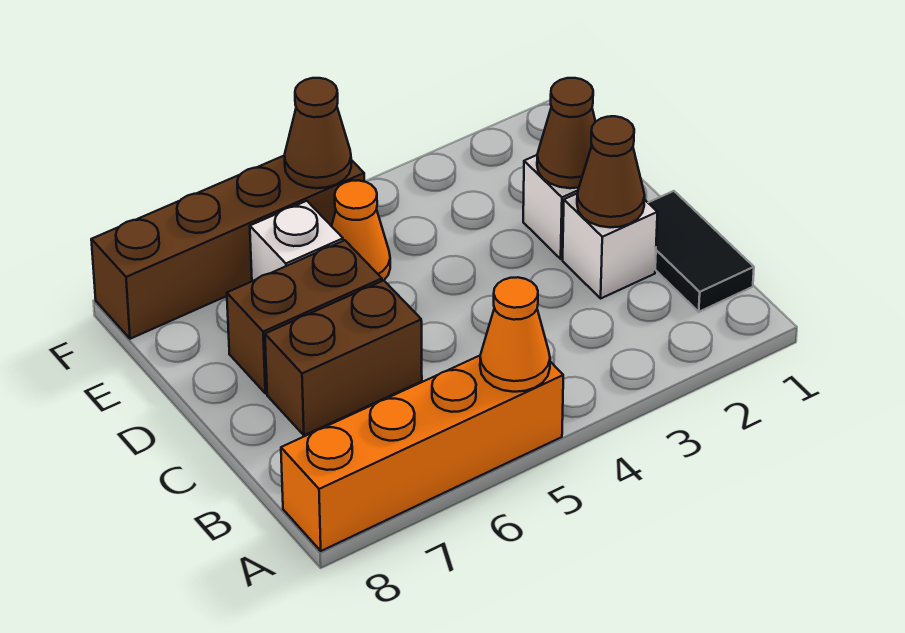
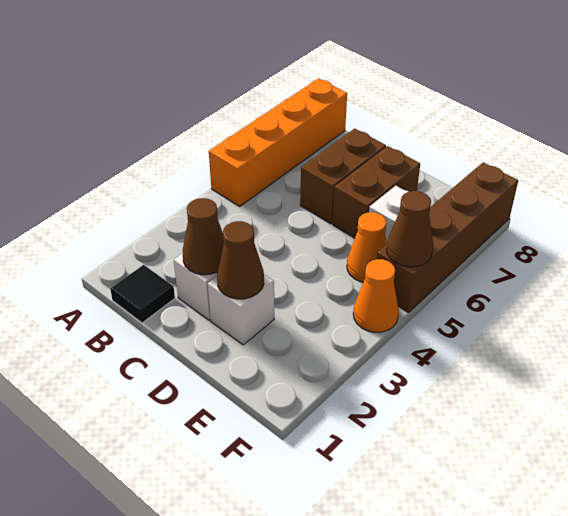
orange 1x1 cone [480,277,550,392] -> orange 1x1 cone moved to [353,259,399,332]
black 1x2 tile [648,191,754,312] -> black 1x1 tile [110,265,175,323]

